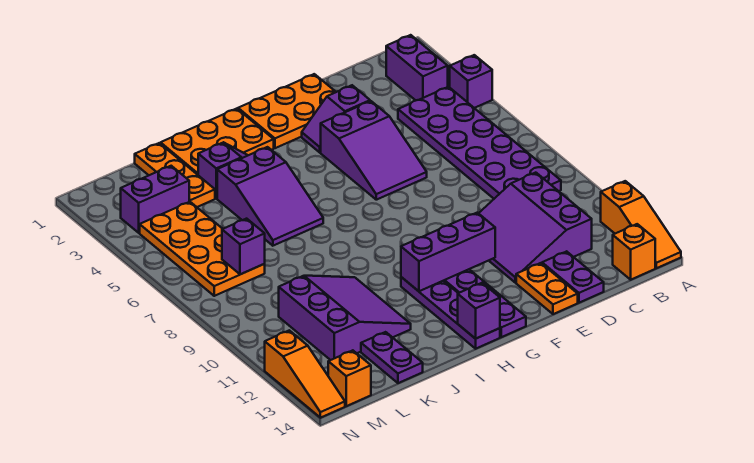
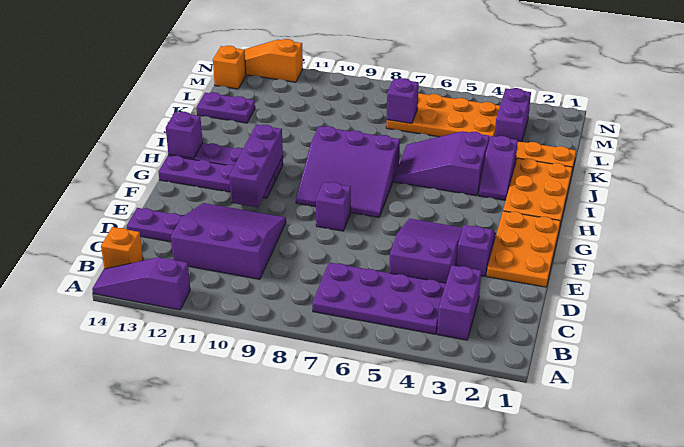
purple 1x1 brick [450,55,492,108] -> purple 1x1 brick moved to [316,182,351,231]
orange 1x3 slope [601,181,681,268] -> purple 1x3 slope [92,257,190,310]
purple 1x2 brick [386,35,448,100] -> purple 1x2 brick turned to [437,265,481,340]
purple 2x6 plate [398,87,561,199] -> purple 2x4 plate [312,262,446,334]
purple 2x3 slope [321,101,427,200] -> purple 2x3 slope turned to [389,219,463,283]
orange 1x2 plate [516,263,578,314] -> none
purple 3x3 slope [279,276,411,360] -> purple 3x3 slope moved to [296,126,400,217]

